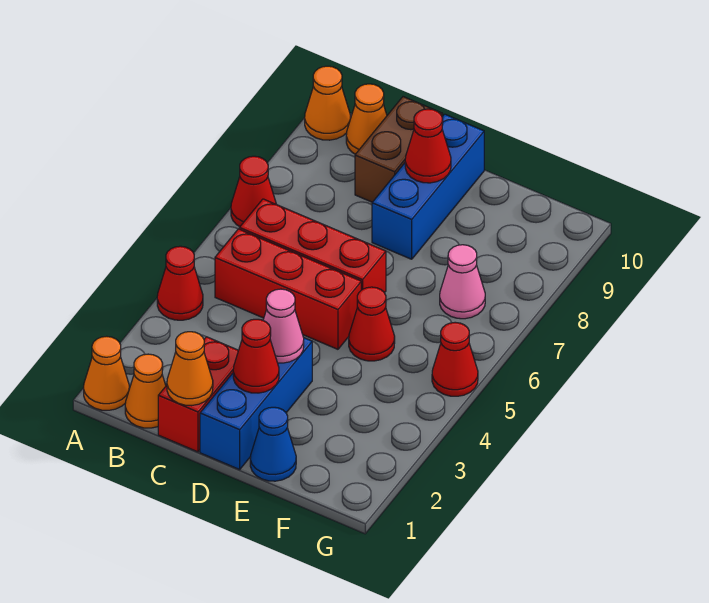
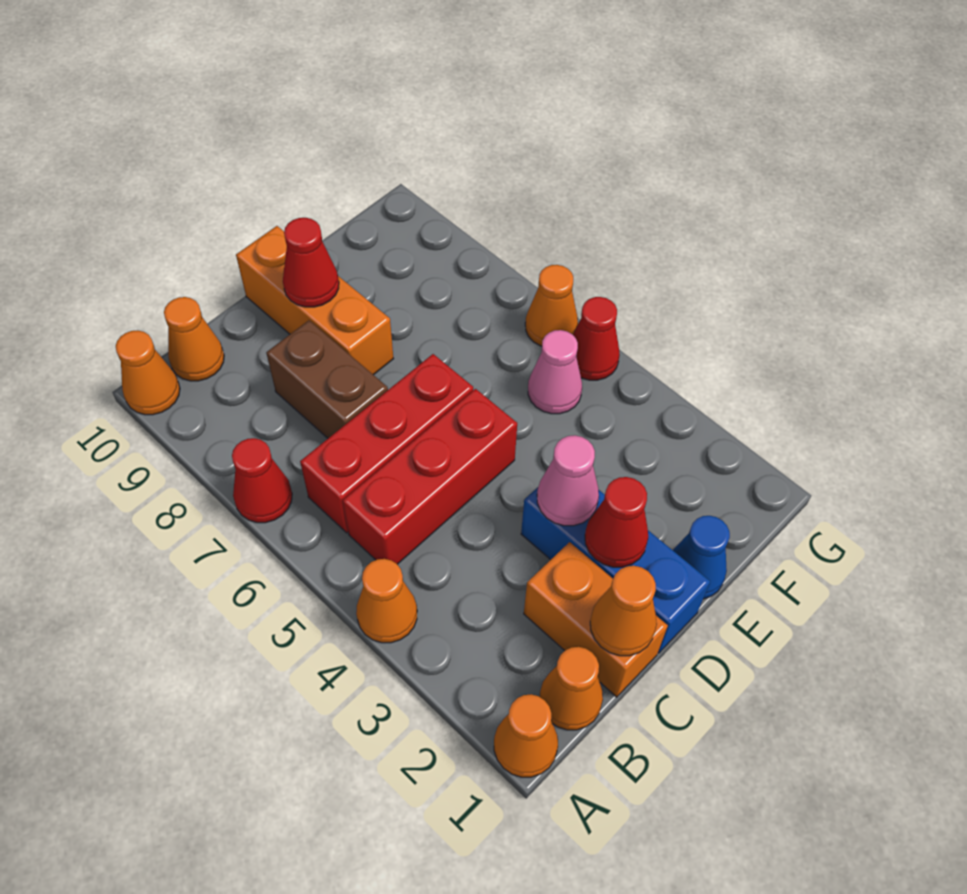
red 1x1 cone [157,246,203,320] -> orange 1x1 cone [356,559,417,643]
red 1x2 brick [158,337,238,452] -> orange 1x2 brick [524,542,668,697]
brown 1x2 brick [355,97,443,202] -> brown 1x2 brick moved to [266,321,388,438]
blue 1x3 brick [372,114,484,259] -> orange 1x3 brick [236,226,393,375]
red 1x1 cone [349,287,395,361] -> none
pink 1x1 cone [440,245,485,319] -> pink 1x1 cone moved to [528,330,582,414]
none -> orange 1x1 cone [525,265,578,346]

